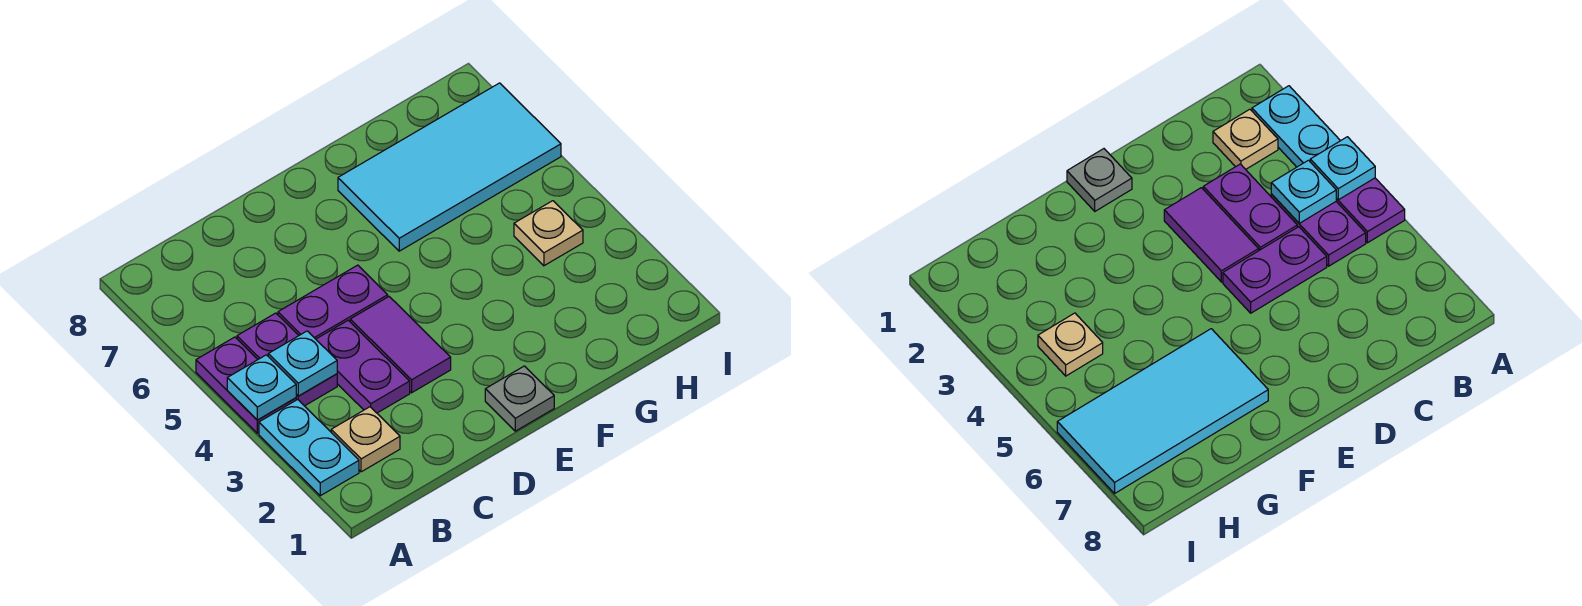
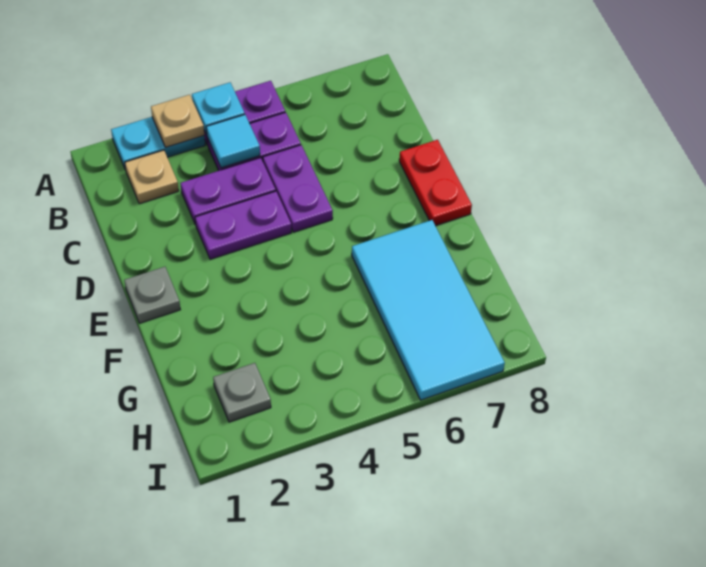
cyan 1x1 plate [268,331,337,396] -> cyan 1x1 tile [206,115,260,168]
purple 1x2 tile [350,297,451,393] -> purple 1x2 plate [195,191,291,259]
none -> red 1x2 plate [399,140,472,226]
none -> grey 1x1 plate [213,363,271,422]
tan 1x1 plate [514,201,583,266] -> tan 1x1 plate moved to [151,95,204,147]

